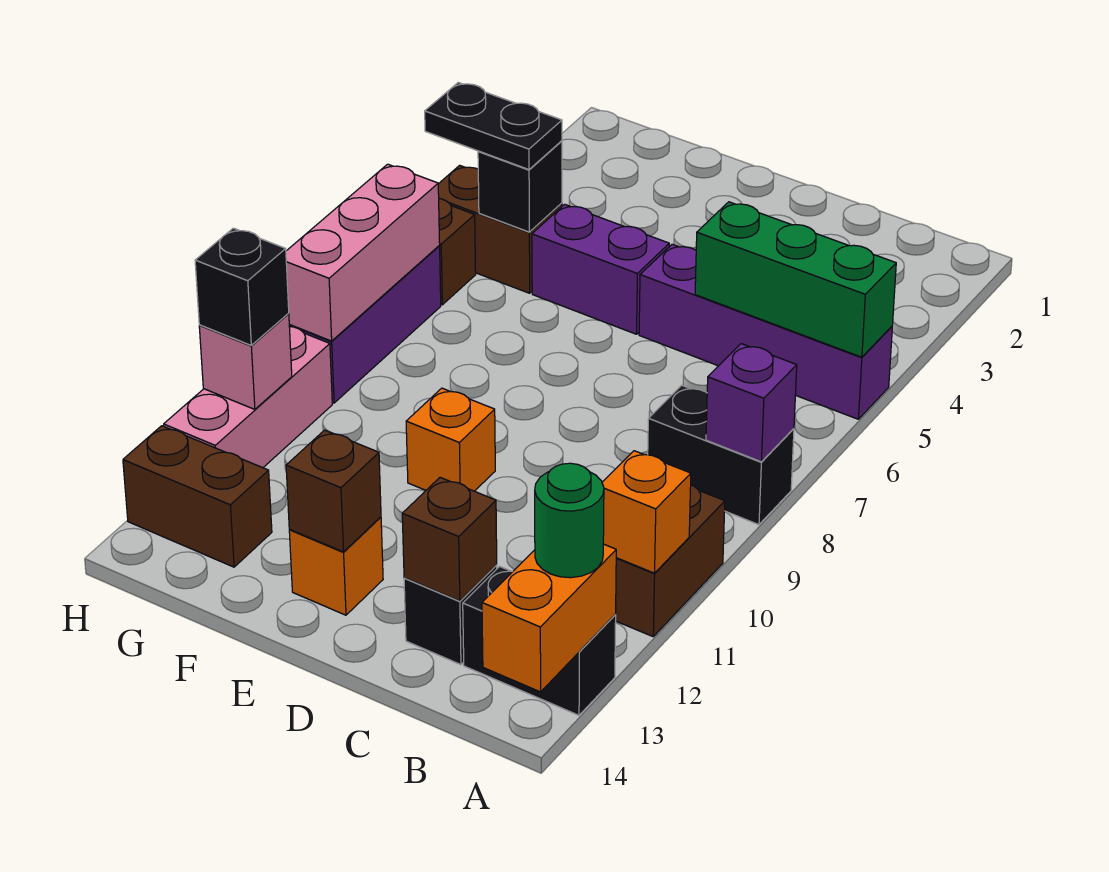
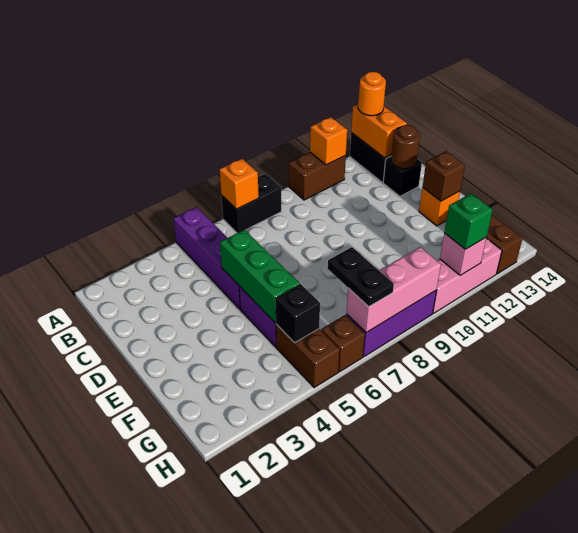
green 1x3 brick [695,202,896,357] -> green 1x3 brick moved to [220,230,300,323]
black 1x2 brick [648,385,794,525] -> black 1x2 brick turned to [221,174,281,233]
purple 1x1 brick [706,344,797,462] -> none
orange 1x2 brick [482,544,616,692] -> orange 1x2 brick turned to [351,105,407,158]
green 1x1 round brick [535,463,604,578] -> orange 1x1 round brick [358,72,386,116]
brown 1x1 brick [402,477,497,601] -> brown 1x1 round brick [391,125,420,169]
orange 1x1 brick [406,388,495,491] -> orange 1x1 brick moved to [219,159,259,209]
black 1x2 plate [425,83,562,170] -> black 1x2 plate moved to [328,247,394,307]
black 1x1 brick [195,228,289,345] -> green 1x1 brick [444,193,493,249]

